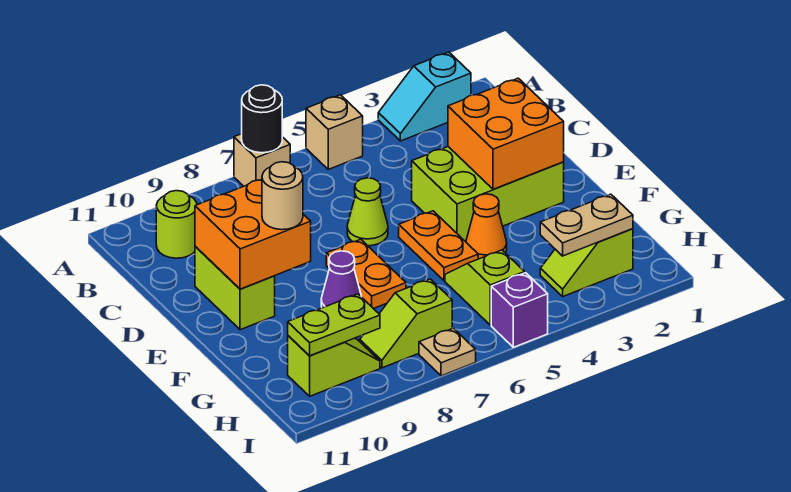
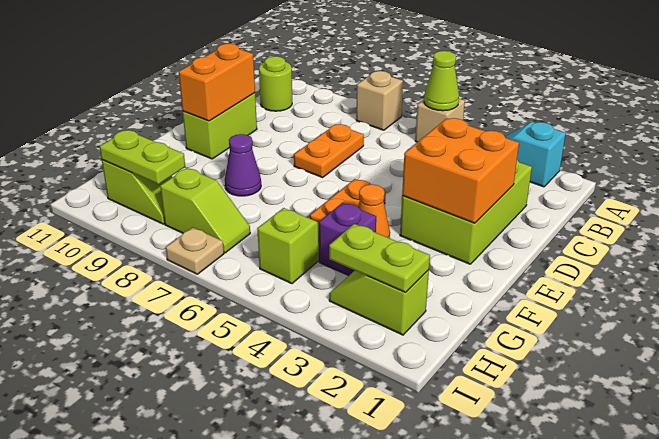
black 1x1 round brick [242,85,282,153] -> none
lime 2x3 brick [412,147,564,241] -> lime 2x3 brick turned to [400,160,532,264]
lime 1x1 cone [347,178,388,246] -> lime 1x1 cone moved to [424,51,459,111]
orange 2x2 brick [195,179,311,289] -> orange 1x2 brick [179,44,255,121]
orange 1x2 plate [326,239,406,309] -> orange 1x2 plate moved to [294,124,364,177]
tan 1x1 round brick [262,162,303,230] -> none
tan 1x2 plate [540,194,633,256] -> lime 1x2 plate [329,224,430,292]
lime 1x2 slope [360,279,452,368] -> lime 1x2 slope turned to [160,168,250,253]
purple 1x1 brick [491,273,548,347] -> purple 1x1 brick moved to [319,203,376,276]

